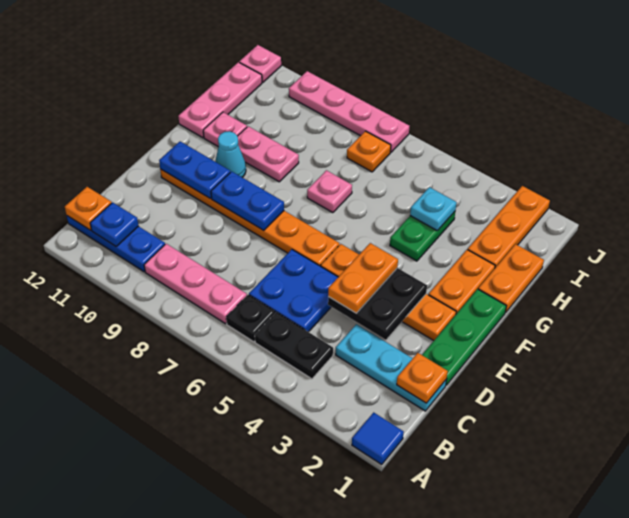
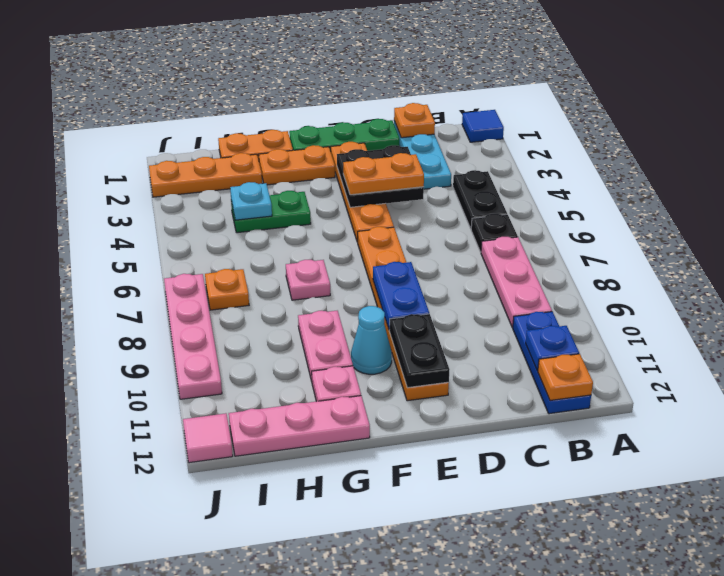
blue 2x2 plate [249,249,338,332] -> none
blue 1x2 plate [159,142,230,199] -> black 1x2 plate [389,314,450,388]
pink 1x1 plate [239,45,281,82] -> pink 1x1 tile [183,413,233,463]

